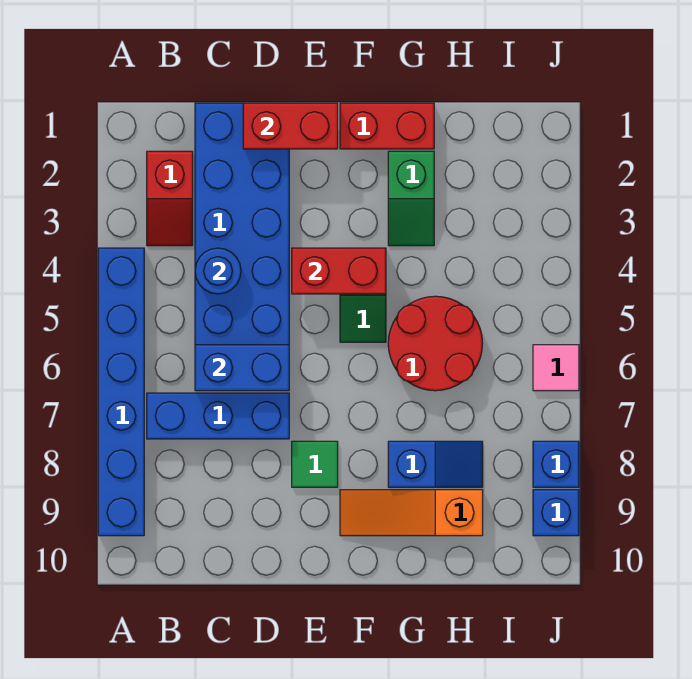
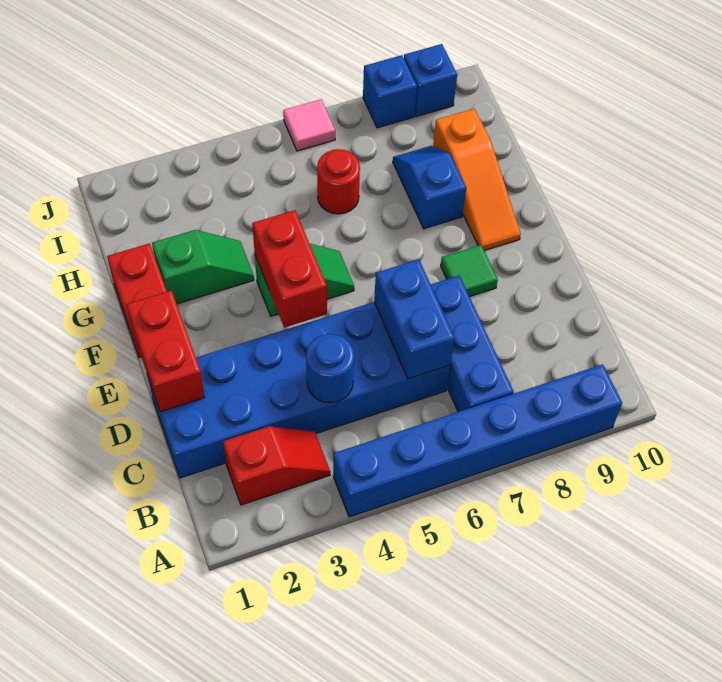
red 2x2 round brick [388,296,483,391] -> red 1x1 round brick [317,149,360,214]

